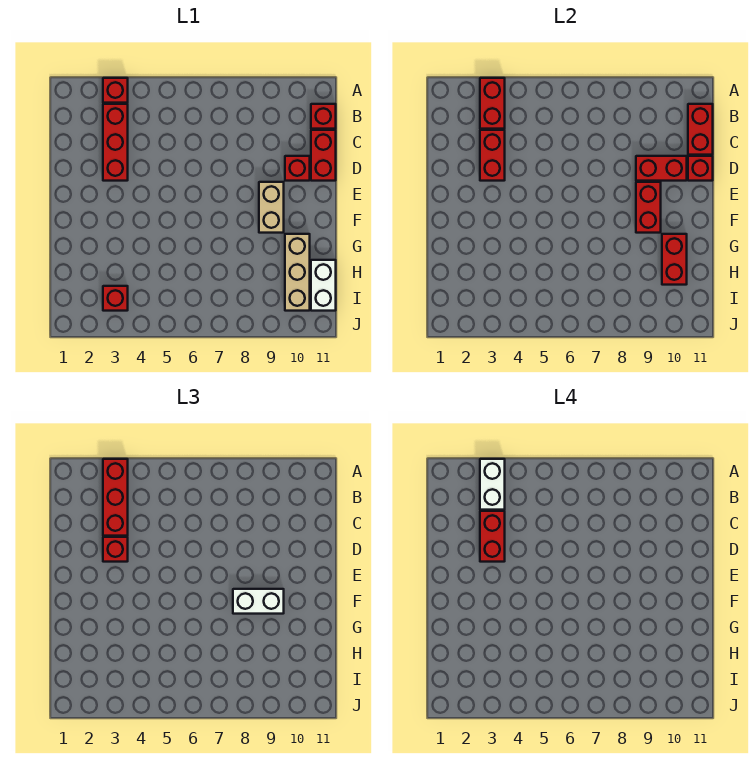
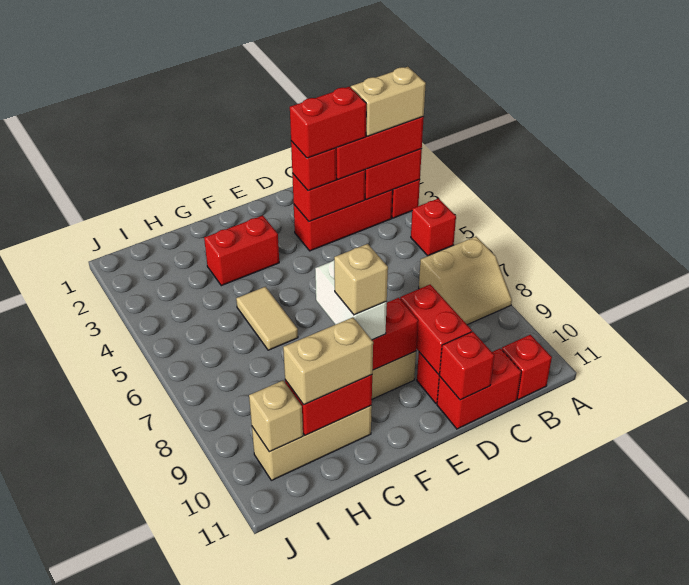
white 1x2 brick [480,459,505,510] -> tan 1x2 brick [351,67,426,136]
none -> tan 2x2 slope [419,237,512,325]
red 1x2 brick [688,104,713,155] -> red 1x2 brick moved to [204,216,279,286]
none -> tan 1x1 brick [334,244,388,315]
none -> tan 1x2 tile [236,287,298,350]
none -> tan 1x2 brick [283,317,373,405]
white 1x2 brick [311,260,336,311] -> none
red 1x1 brick [103,286,128,311] -> red 1x1 brick moved to [411,198,456,255]
none -> tan 1x1 brick [249,381,303,452]

